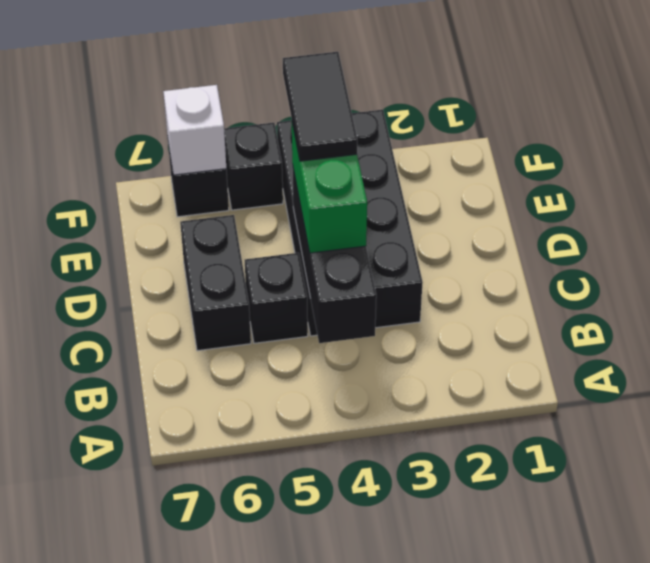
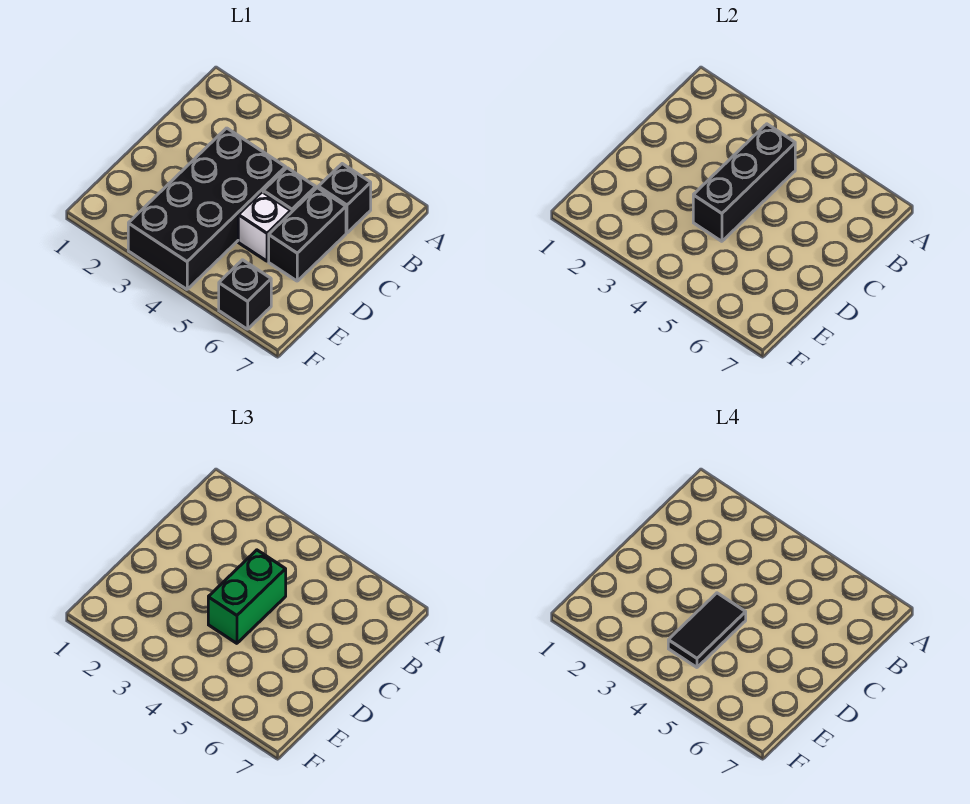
black 1x1 brick [224,123,283,210] -> black 1x1 brick moved to [318,164,371,233]
white 1x1 brick [163,85,226,175] -> white 1x1 brick moved to [238,192,291,261]

